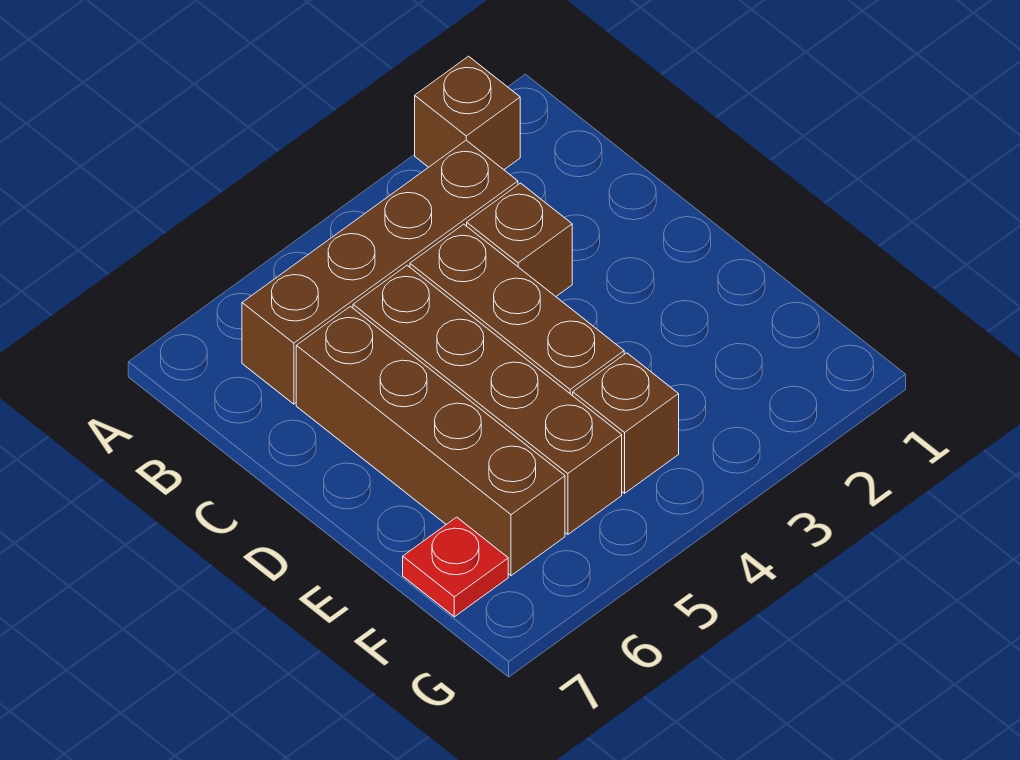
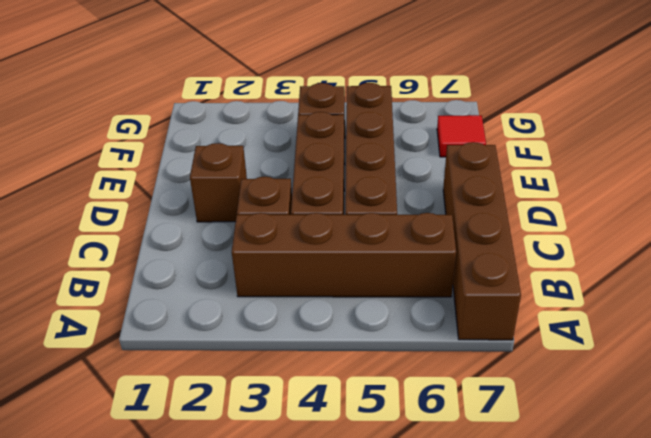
brown 1x1 brick [415,56,520,170] -> brown 1x1 brick moved to [190,143,247,222]
brown 1x4 brick [296,306,565,576] -> brown 1x4 brick moved to [443,142,521,340]
red 1x1 plate [403,517,508,617] -> red 1x1 tile [437,115,486,157]

